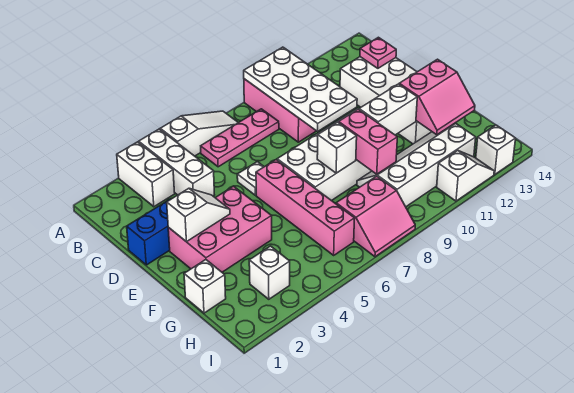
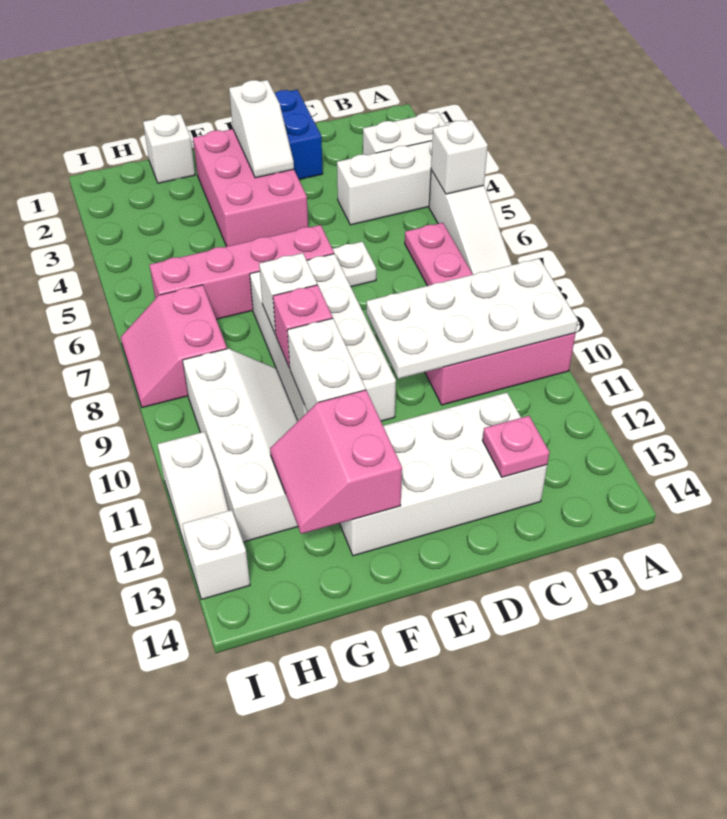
pink 1x2 brick [339,109,397,174] -> pink 1x1 brick [273,285,333,368]
white 1x1 brick [249,246,290,299] -> white 1x1 brick moved to [431,120,488,194]

